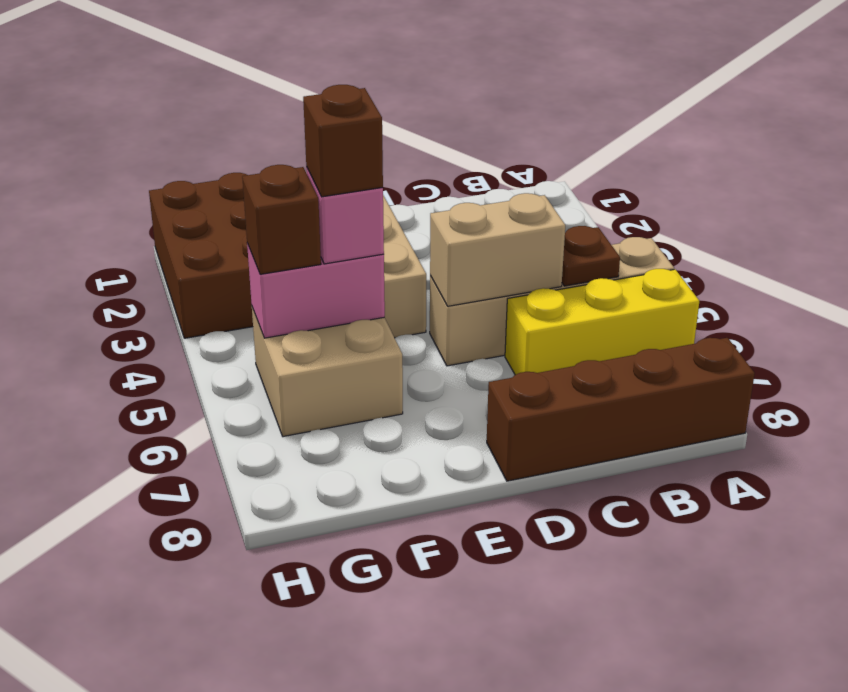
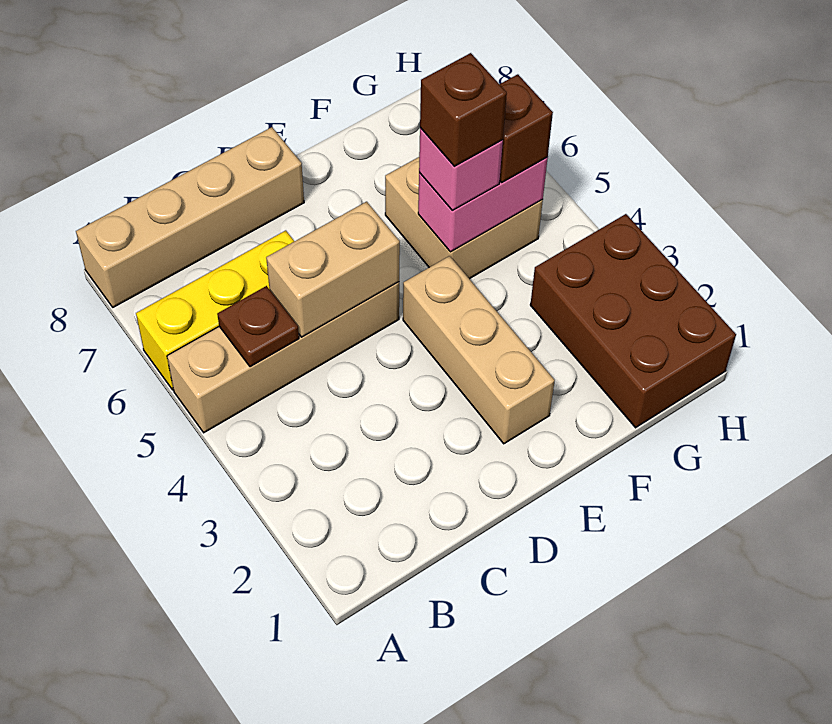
brown 1x4 brick [487,338,755,481] -> tan 1x4 brick [76,127,304,307]

